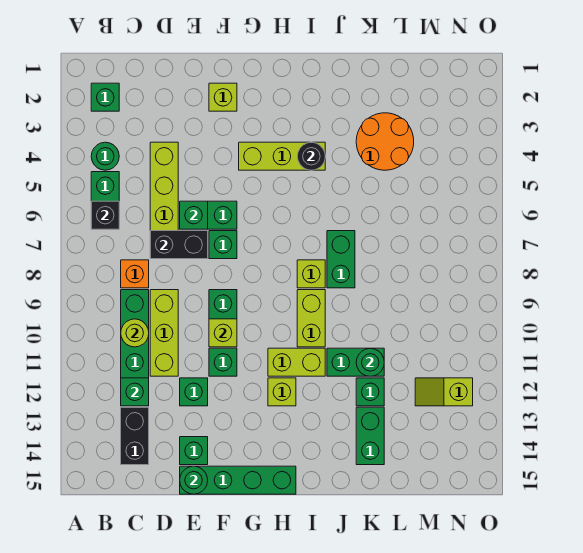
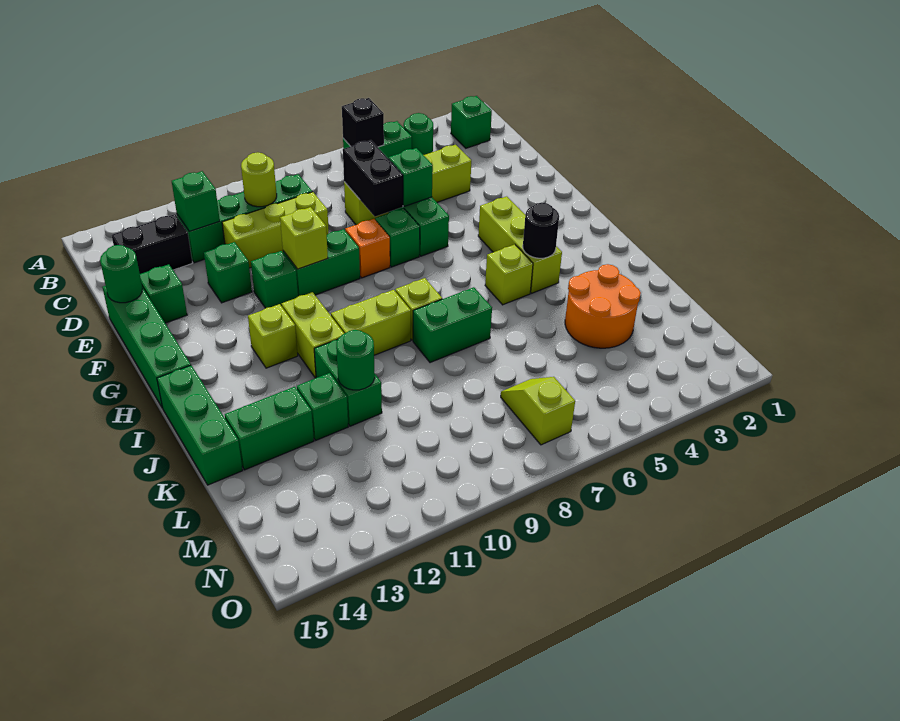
orange 1x1 brick [121,260,149,288] -> orange 1x1 brick moved to [345,219,390,278]
lime 1x1 brick [209,83,237,111] -> lime 1x1 brick moved to [485,244,533,305]
none -> green 1x3 brick [157,365,243,485]
lime 1x2 slope [415,378,473,406] -> lime 1x2 slope moved to [501,377,575,445]

